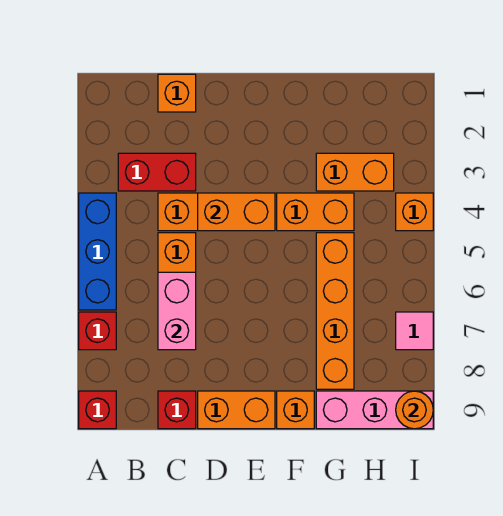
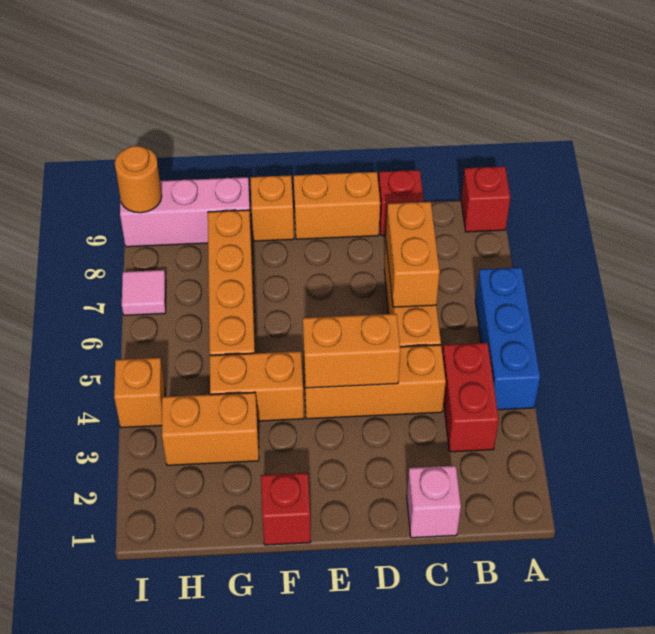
red 1x1 brick [79,312,116,350] -> red 1x1 brick moved to [261,473,311,545]
red 1x2 brick [118,153,196,191] -> red 1x2 brick turned to [442,343,499,452]
orange 1x1 brick [158,74,196,112] -> pink 1x1 brick [407,466,461,538]
pink 1x2 brick [158,272,196,350] -> orange 1x2 brick [386,202,440,307]

